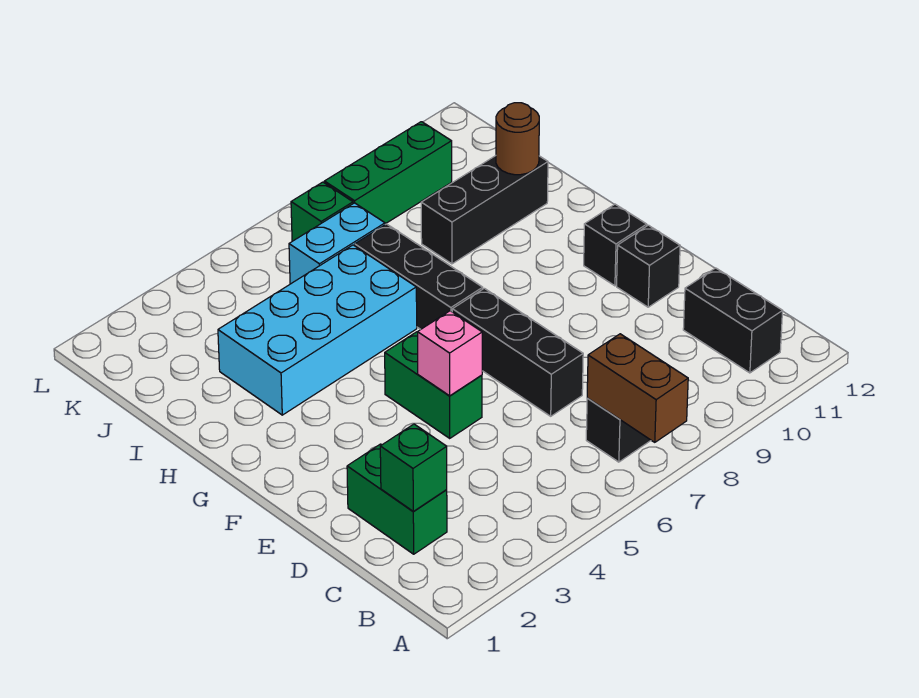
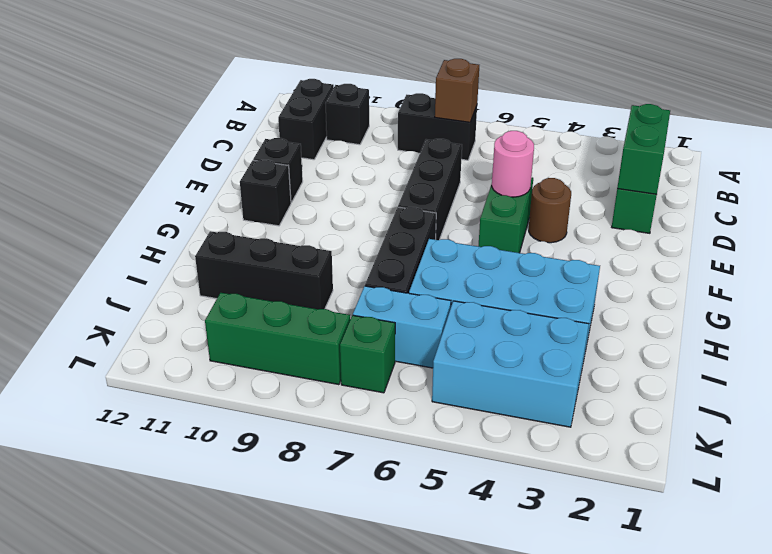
brown 1x2 brick [587,334,688,442] -> brown 1x1 brick [435,59,479,122]
none -> black 1x1 brick [325,84,369,145]
green 1x1 brick [380,424,447,511] -> green 1x2 brick [617,104,670,195]
pink 1x1 brick [418,311,482,396] -> pink 1x1 round brick [492,131,534,197]
brown 1x1 round brick [496,103,539,175] -> brown 1x1 round brick moved to [529,178,571,243]
none -> cyan 2x3 brick [432,301,589,427]

